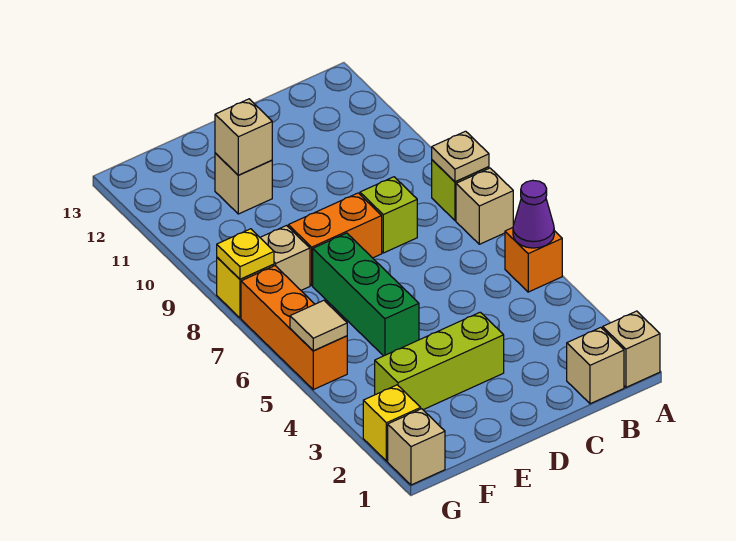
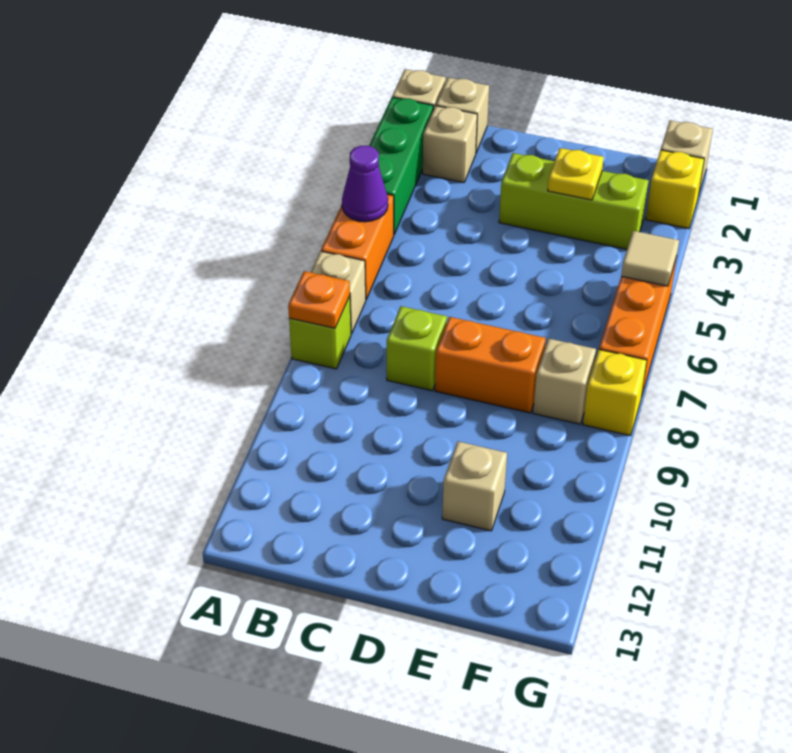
orange 1x1 brick [505,228,562,292] -> orange 1x2 brick [321,194,394,299]
tan 1x1 plate [432,131,489,182] -> orange 1x1 plate [288,271,350,328]
green 1x3 brick [313,233,419,356] -> green 1x3 brick moved to [369,97,433,234]
tan 1x1 brick [215,99,272,175] -> tan 1x1 brick moved to [423,106,477,183]
yellow 1x1 plate [217,229,274,279] -> yellow 1x1 plate moved to [548,148,604,200]

